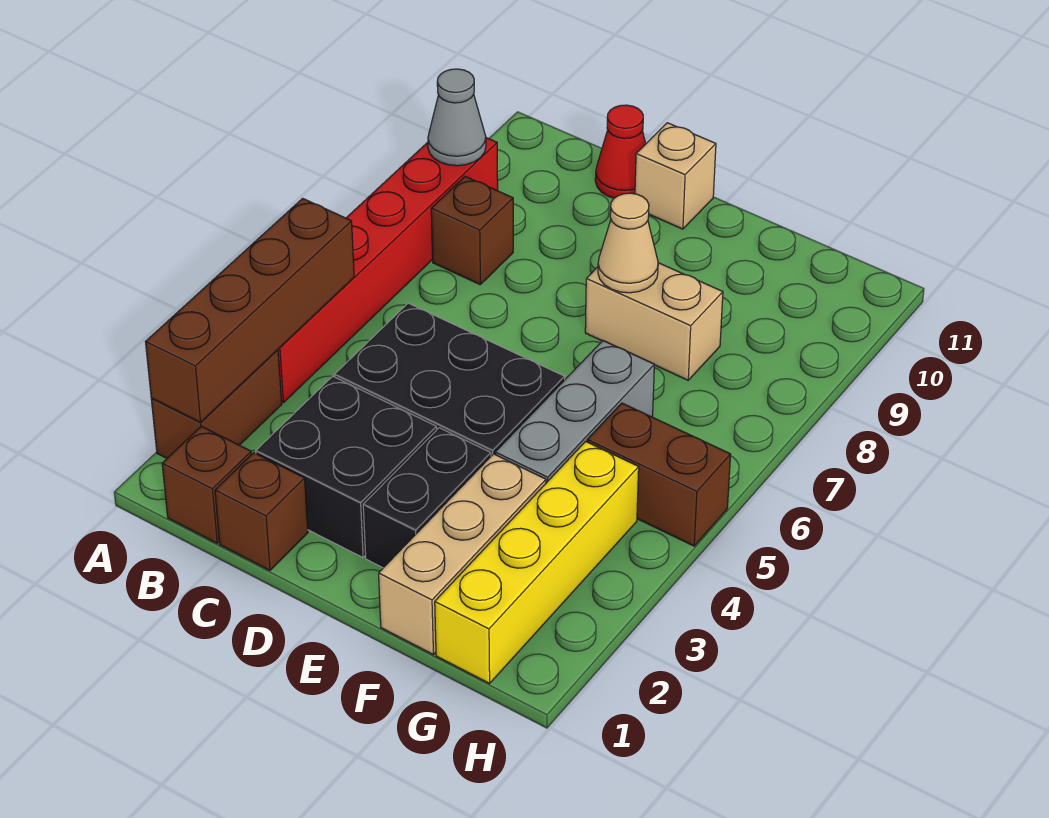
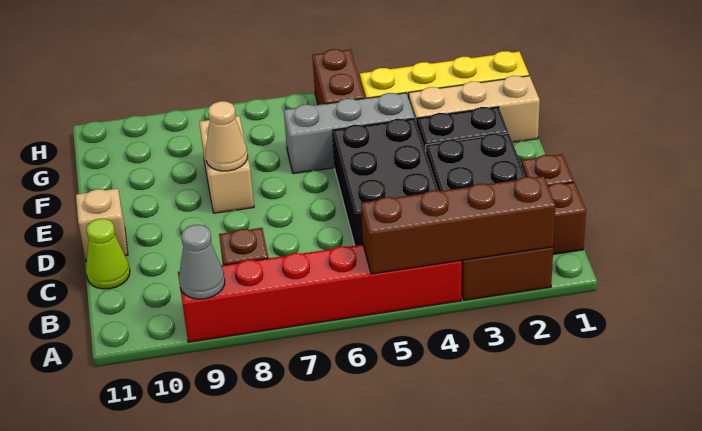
red 1x1 cone [595,105,646,198] -> lime 1x1 cone [86,219,130,289]

